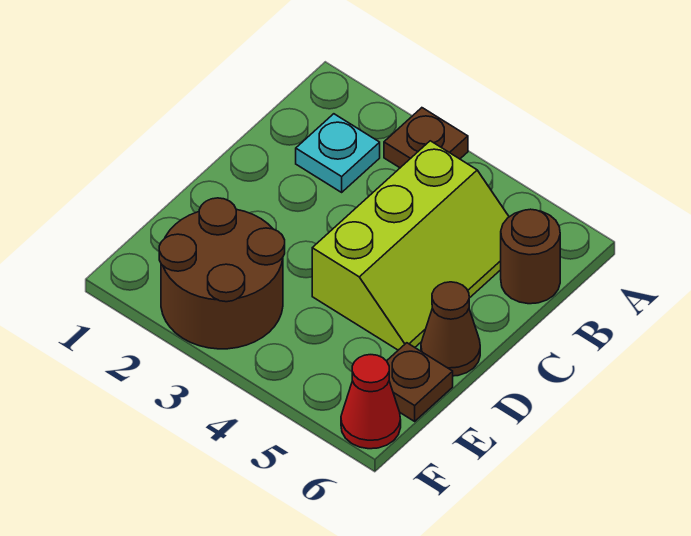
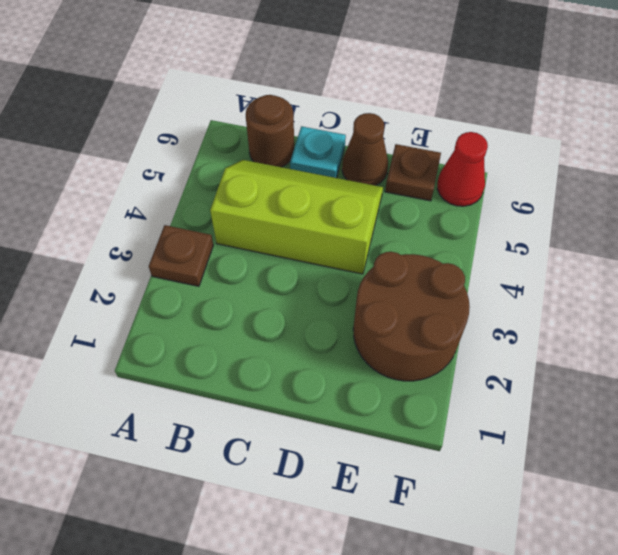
cyan 1x1 plate [296,114,380,192] -> cyan 1x1 plate moved to [290,126,346,178]

